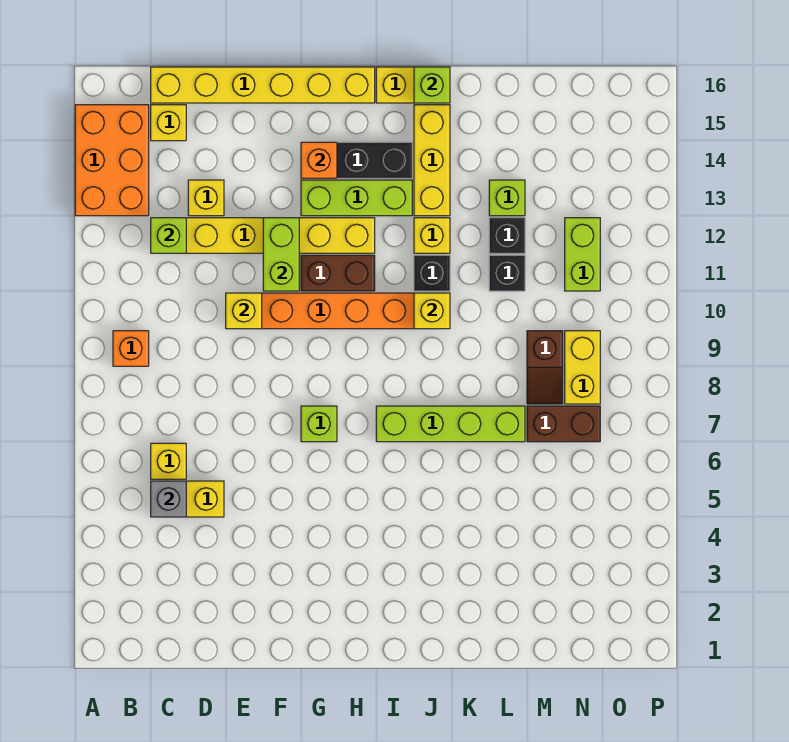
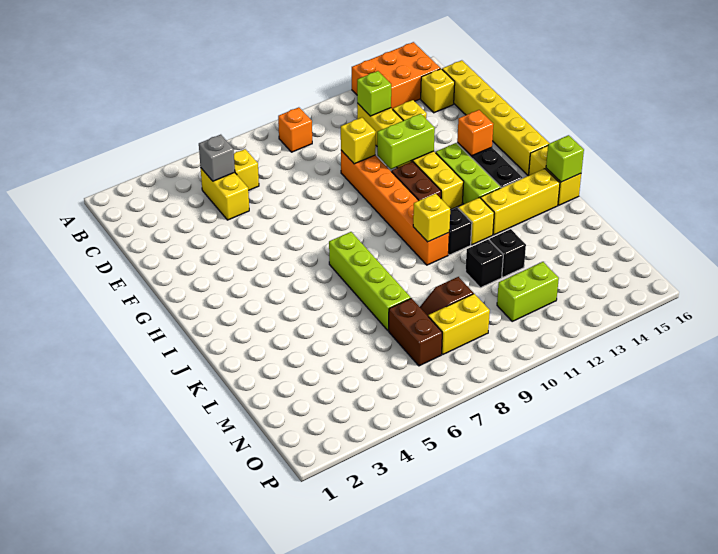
lime 1x1 brick [301,406,337,442] -> none
lime 1x1 brick [489,180,525,216] -> none

